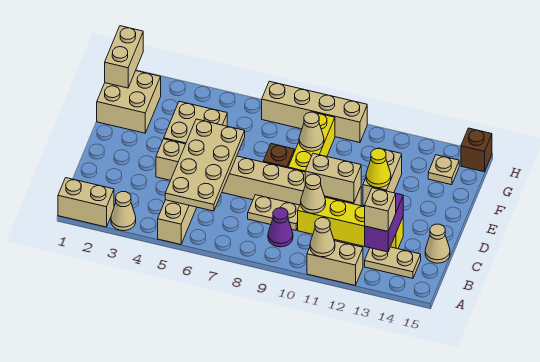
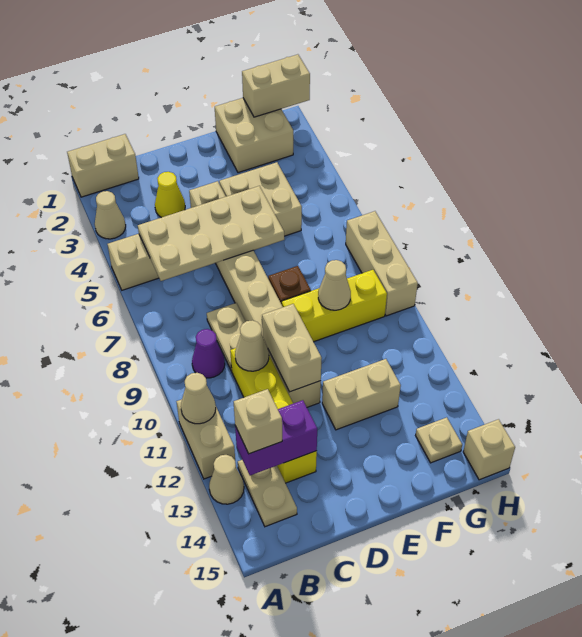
tan 1x2 brick [58,178,114,227] -> tan 1x2 brick turned to [67,134,139,197]
tan 1x1 cone [425,224,450,263] -> tan 1x1 cone moved to [209,455,244,504]
yellow 1x1 cone [366,149,391,188] -> yellow 1x1 cone moved to [155,172,185,218]
tan 1x4 brick [262,81,367,143] -> tan 1x3 brick [346,211,418,316]
brown 1x1 brick [461,128,492,172] -> tan 1x1 brick [463,419,515,480]

